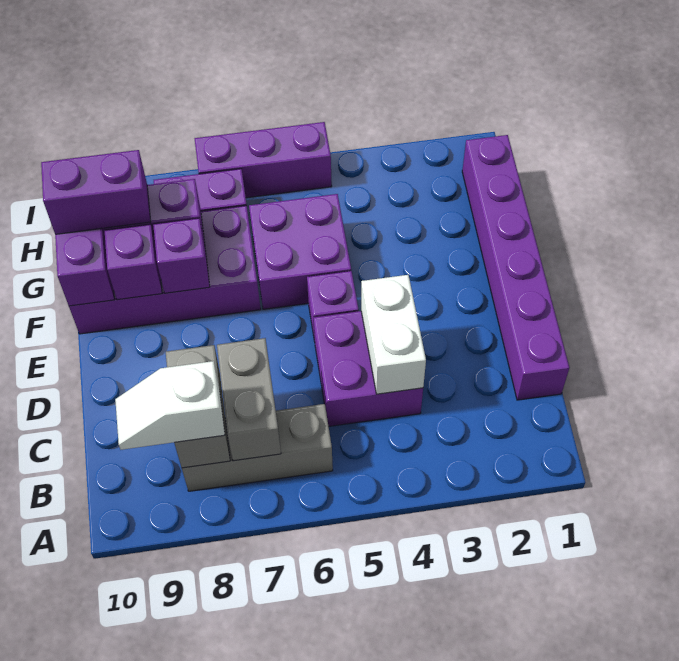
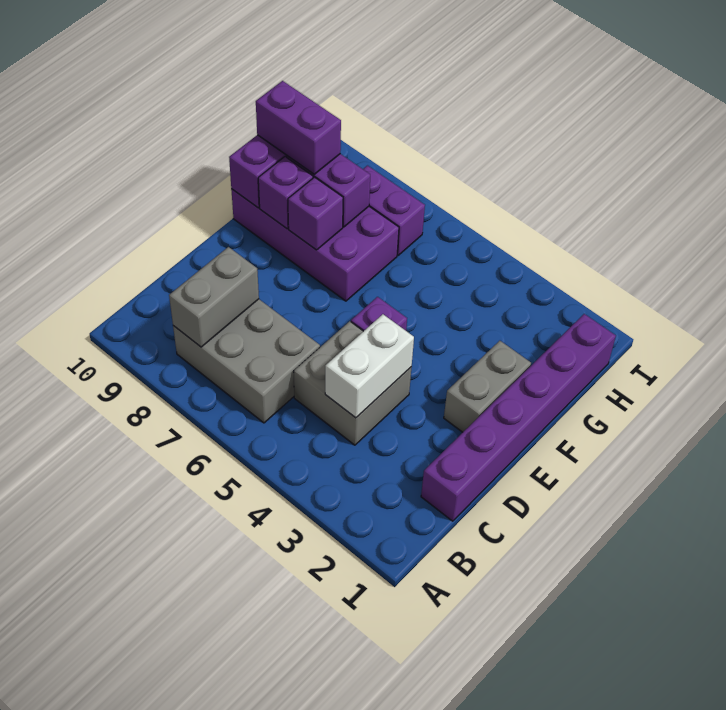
grey 1x3 brick [182,404,333,491] -> grey 2x3 brick [173,299,320,423]
grey 1x2 brick [217,338,281,461] -> grey 1x2 brick moved to [444,341,531,432]
white 1x2 slope [115,361,225,450] -> none
purple 2x2 brick [313,311,423,426] -> grey 2x2 brick [294,321,411,445]
purple 2x2 brick [249,194,351,309] -> none
purple 1x3 brick [195,122,332,198] -> none

